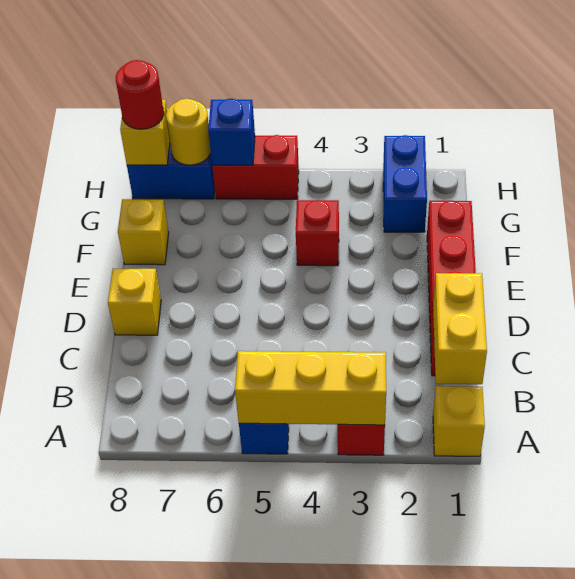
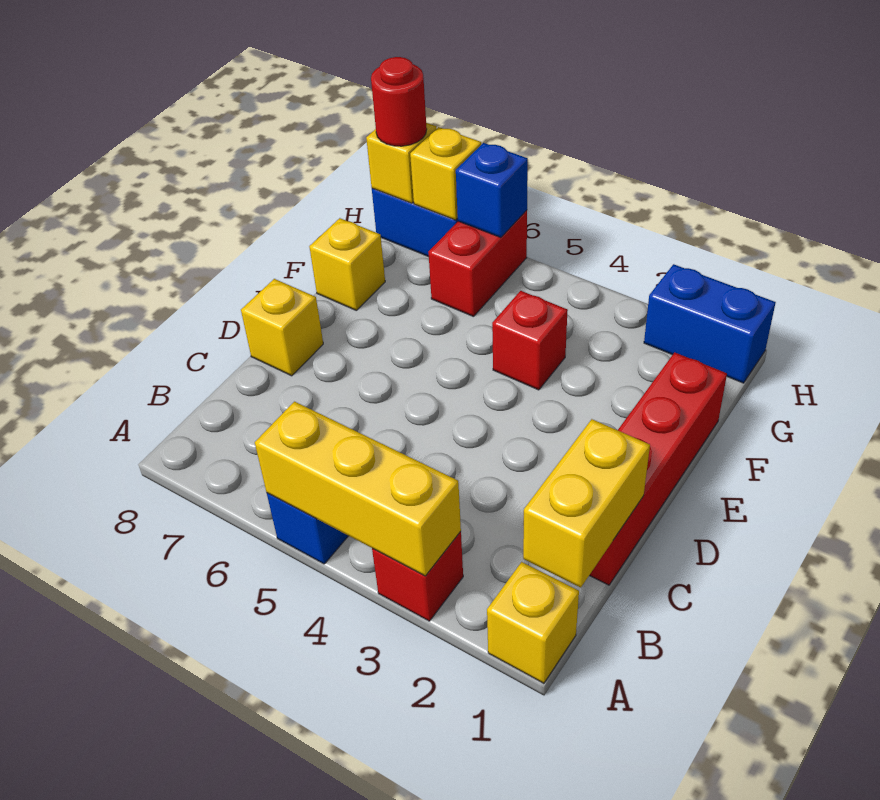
blue 1x2 brick [383,135,427,232] -> blue 1x2 brick turned to [644,264,776,383]
red 1x2 brick [212,135,299,199] -> red 1x2 brick turned to [428,210,527,317]
yellow 1x1 round brick [166,99,211,165] -> yellow 1x1 brick [410,127,481,220]

